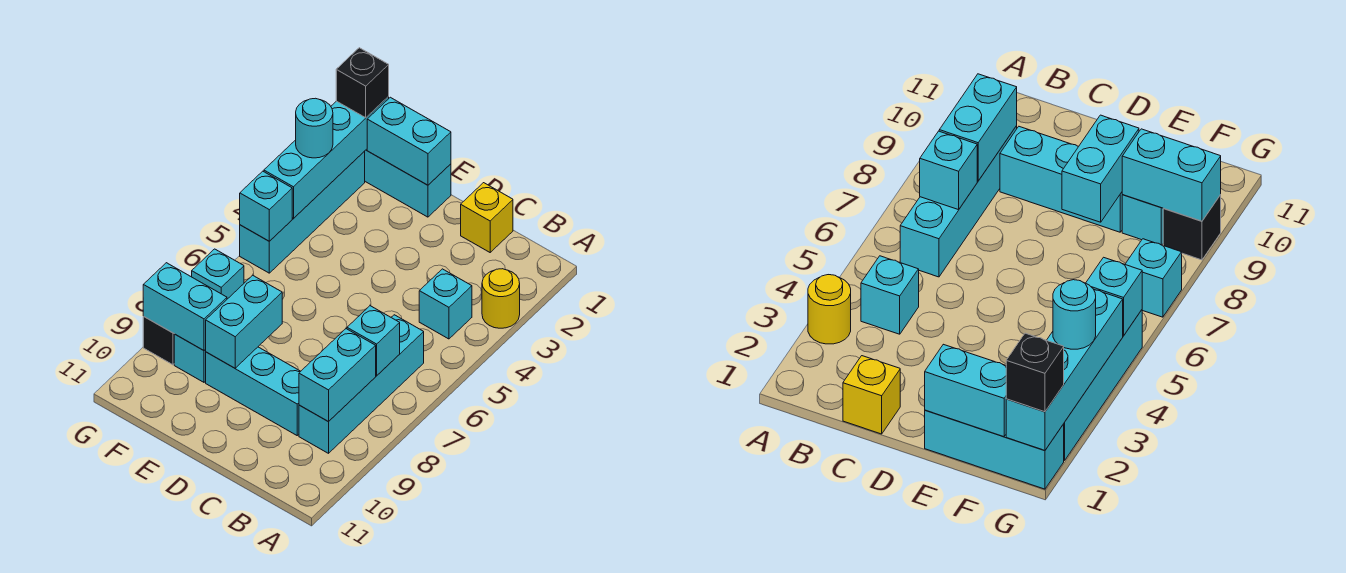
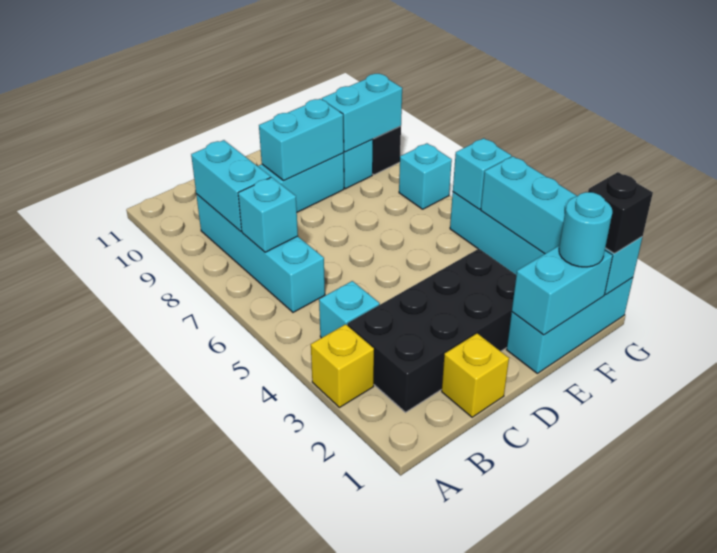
yellow 1x1 round brick [482,269,520,328] -> yellow 1x1 brick [311,324,374,408]
none -> black 2x4 brick [347,249,516,412]
cyan 1x2 brick [205,275,282,368] -> cyan 1x2 brick turned to [259,99,344,180]
cyan 1x1 round brick [296,98,333,158] -> cyan 1x1 round brick moved to [559,192,612,267]

